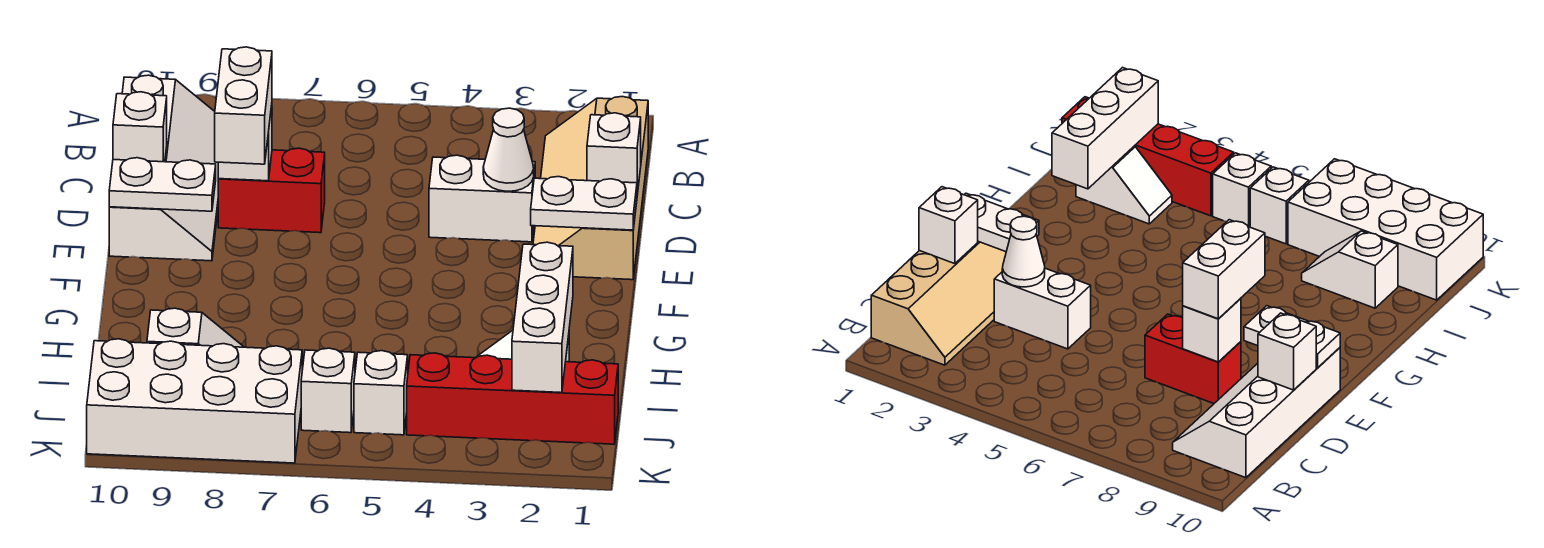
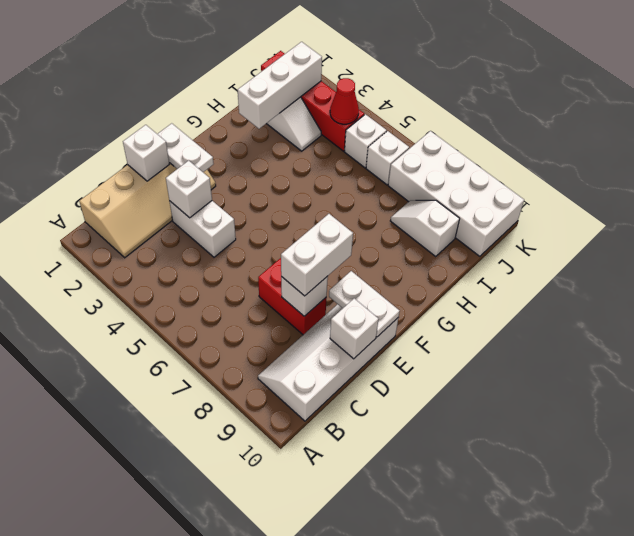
white 1x1 cone [483,108,534,191] -> white 1x1 brick [166,160,212,218]
none -> red 1x1 cone [330,78,359,124]

